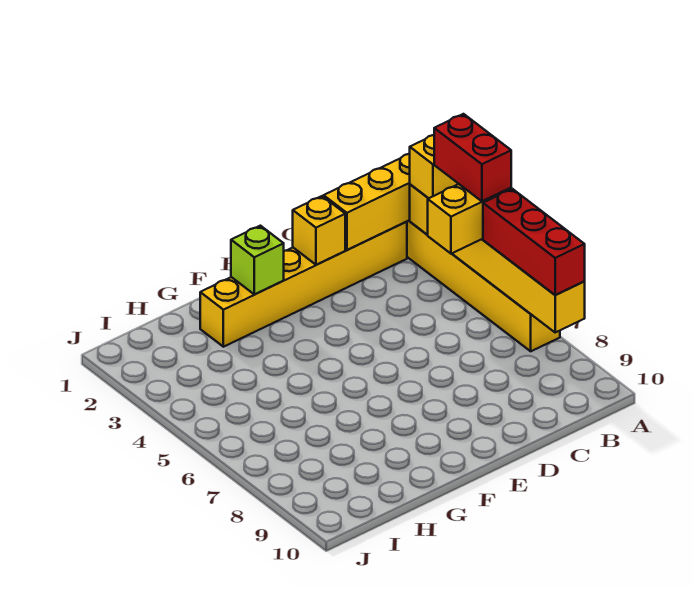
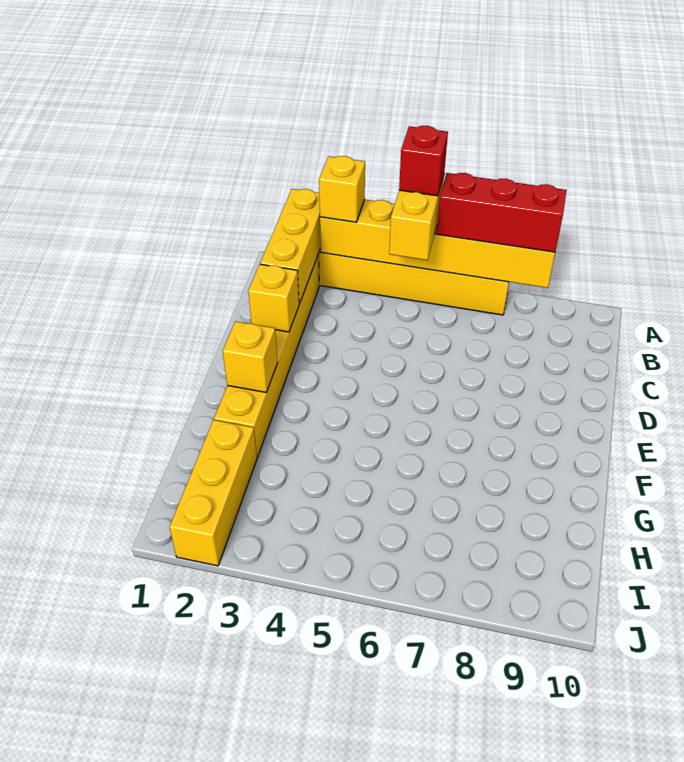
red 1x2 brick [434,114,511,201] -> red 1x1 brick [399,126,448,196]
lime 1x1 brick [231,226,284,294] -> yellow 1x1 brick [223,321,278,392]
none -> yellow 1x3 brick [170,420,257,566]

